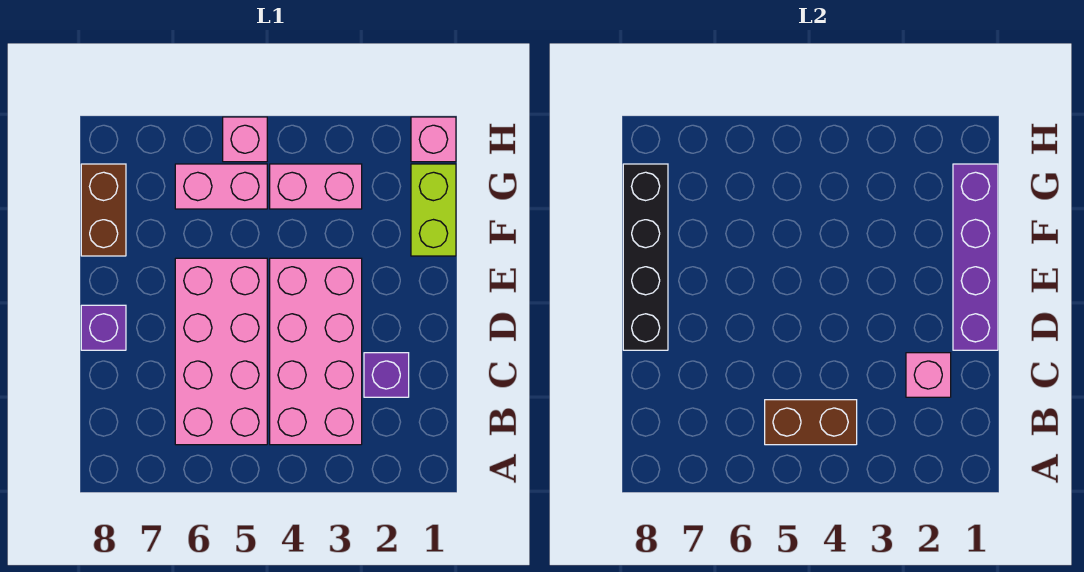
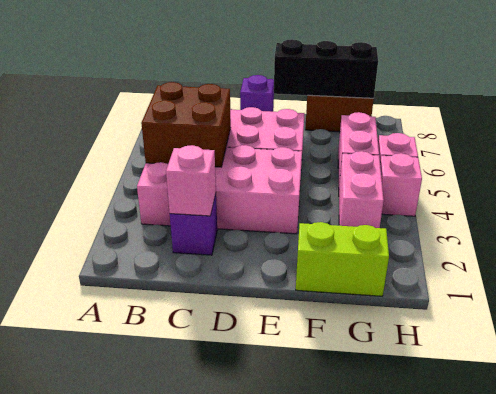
brown 1x2 brick [765,400,857,445] -> brown 2x2 brick [141,82,231,167]
purple 1x4 brick [953,164,998,350] -> none
black 1x4 brick [623,164,668,350] -> black 1x3 brick [274,40,378,98]
pink 1x1 brick [411,117,456,162] -> pink 1x1 brick moved to [380,153,422,216]

